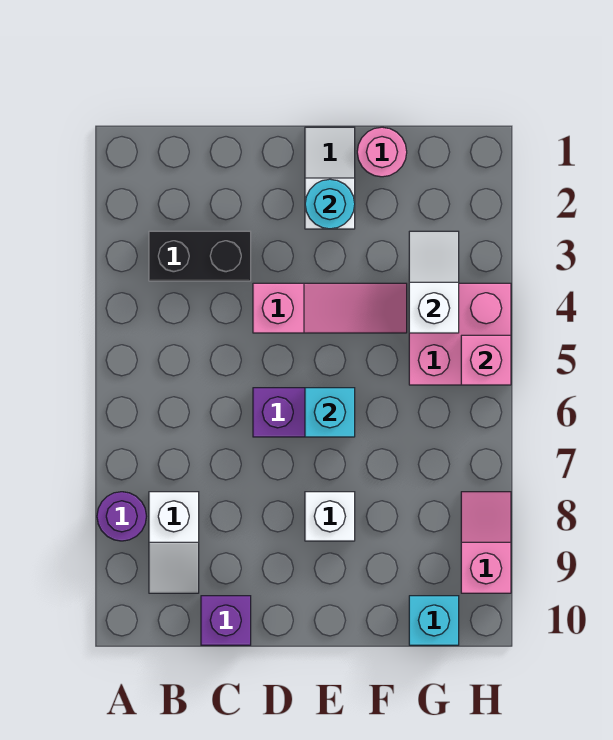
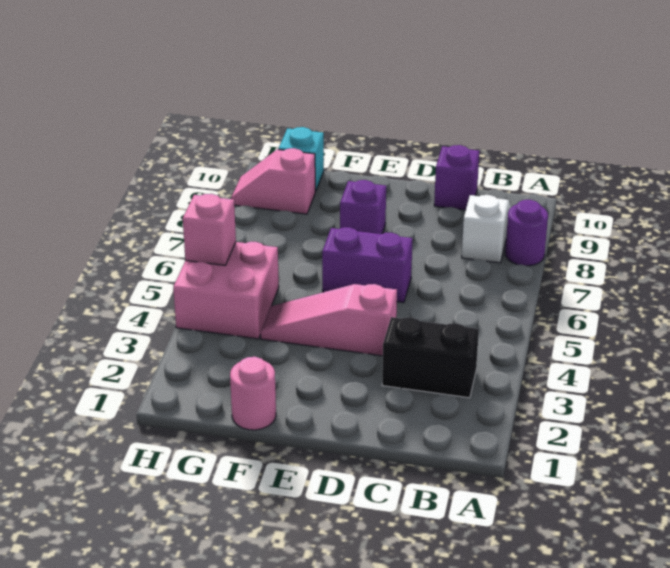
white 1x2 slope [305,127,355,229] -> none
cyan 1x1 round brick [305,179,355,229] -> none
cyan 1x1 brick [305,388,355,437] -> none
white 1x1 brick [305,492,355,541] -> purple 1x1 brick [340,180,386,234]
white 1x2 slope [409,231,459,333] -> none
pink 1x2 slope [461,492,511,593] -> pink 1x2 slope turned to [231,148,315,214]

